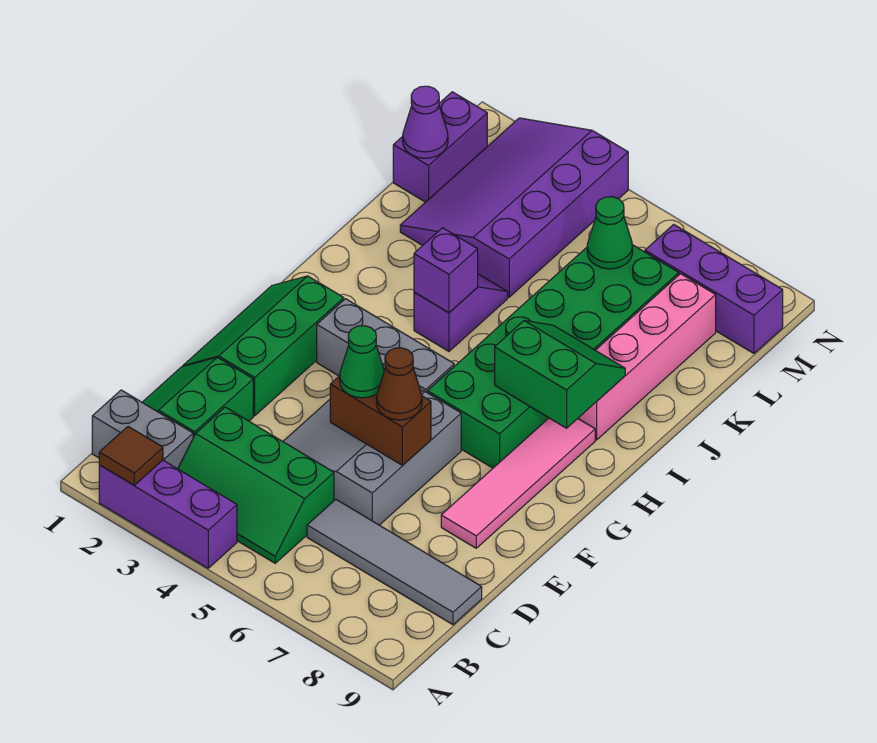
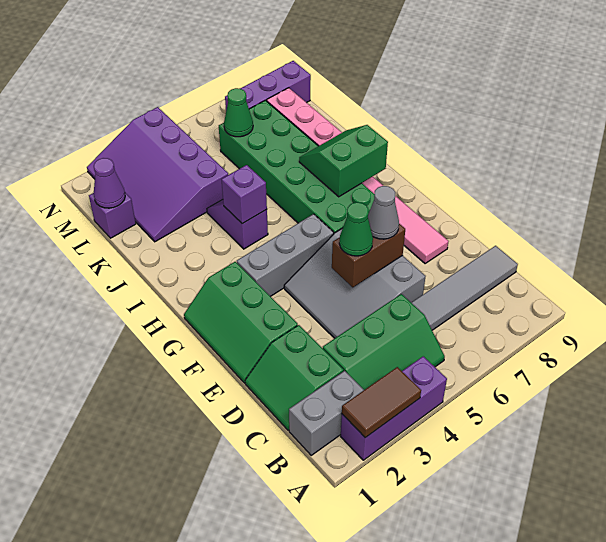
brown 1x1 tile [99,427,163,485] -> brown 1x2 tile [342,367,421,438]
brown 1x1 cone [377,348,422,420] -> grey 1x1 cone [368,186,399,239]
purple 1x2 brick [393,92,487,202] -> purple 1x1 brick [89,193,136,238]

